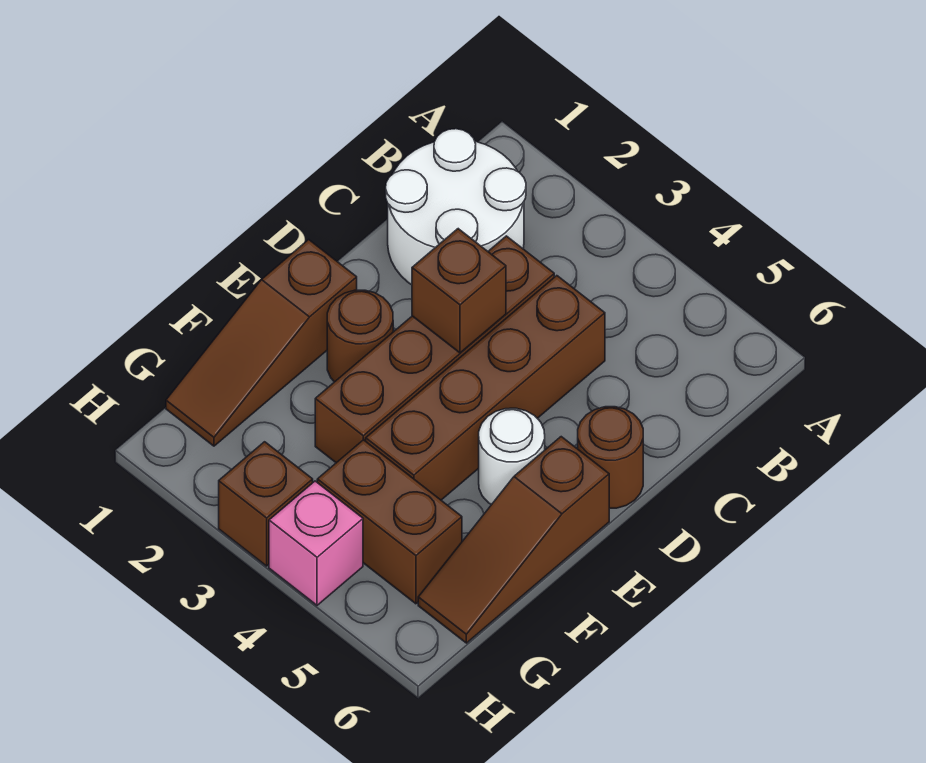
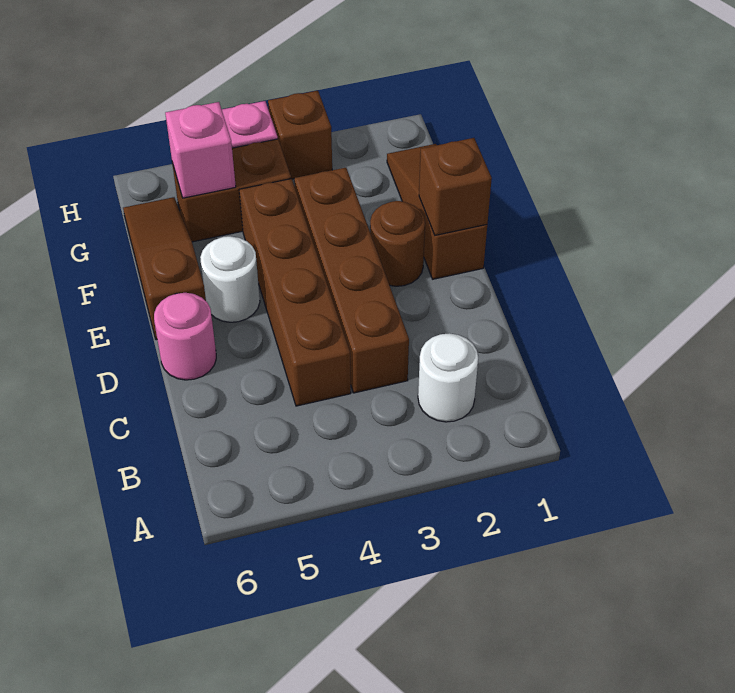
white 2x2 round brick [386,129,526,285] -> white 1x1 round brick [418,333,478,422]
brown 1x1 brick [412,229,506,353] -> brown 1x1 brick moved to [419,138,492,235]
brown 1x1 round brick [578,407,643,508] -> pink 1x1 round brick [154,293,216,380]
none -> pink 1x1 brick [165,102,236,198]

